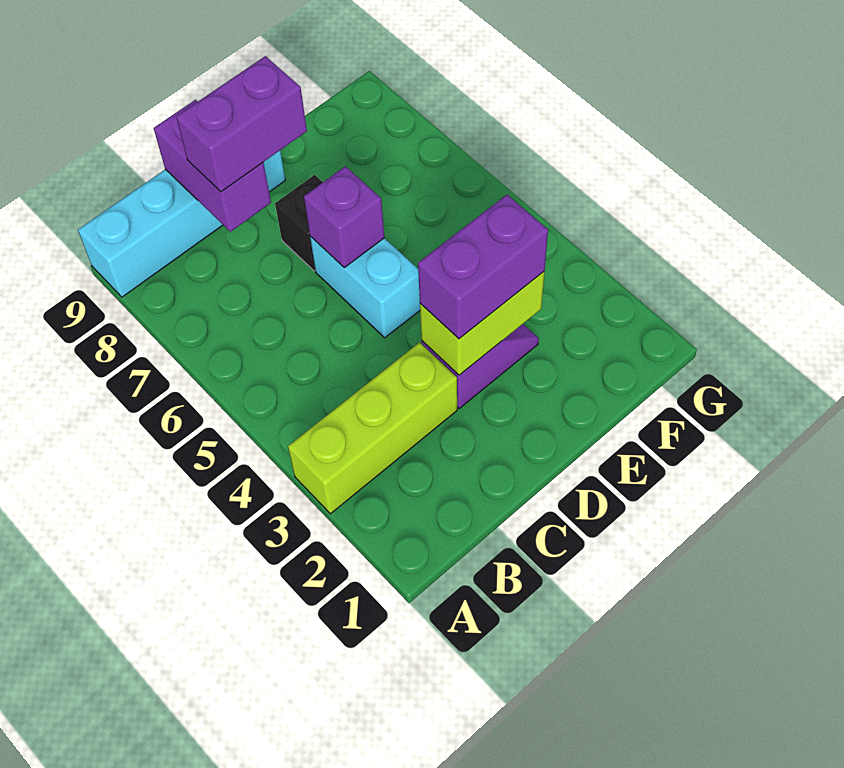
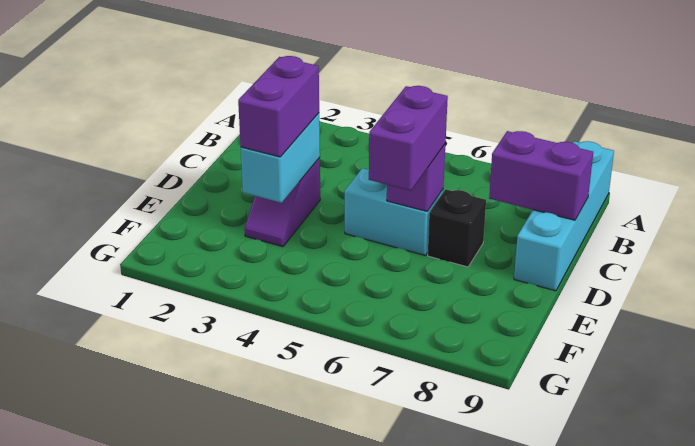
lime 1x3 brick [288,342,457,514] -> none
purple 1x2 brick [176,56,307,192] -> purple 1x2 brick moved to [369,86,448,191]
lime 1x2 brick [420,271,545,375] -> cyan 1x2 brick [241,113,320,203]

